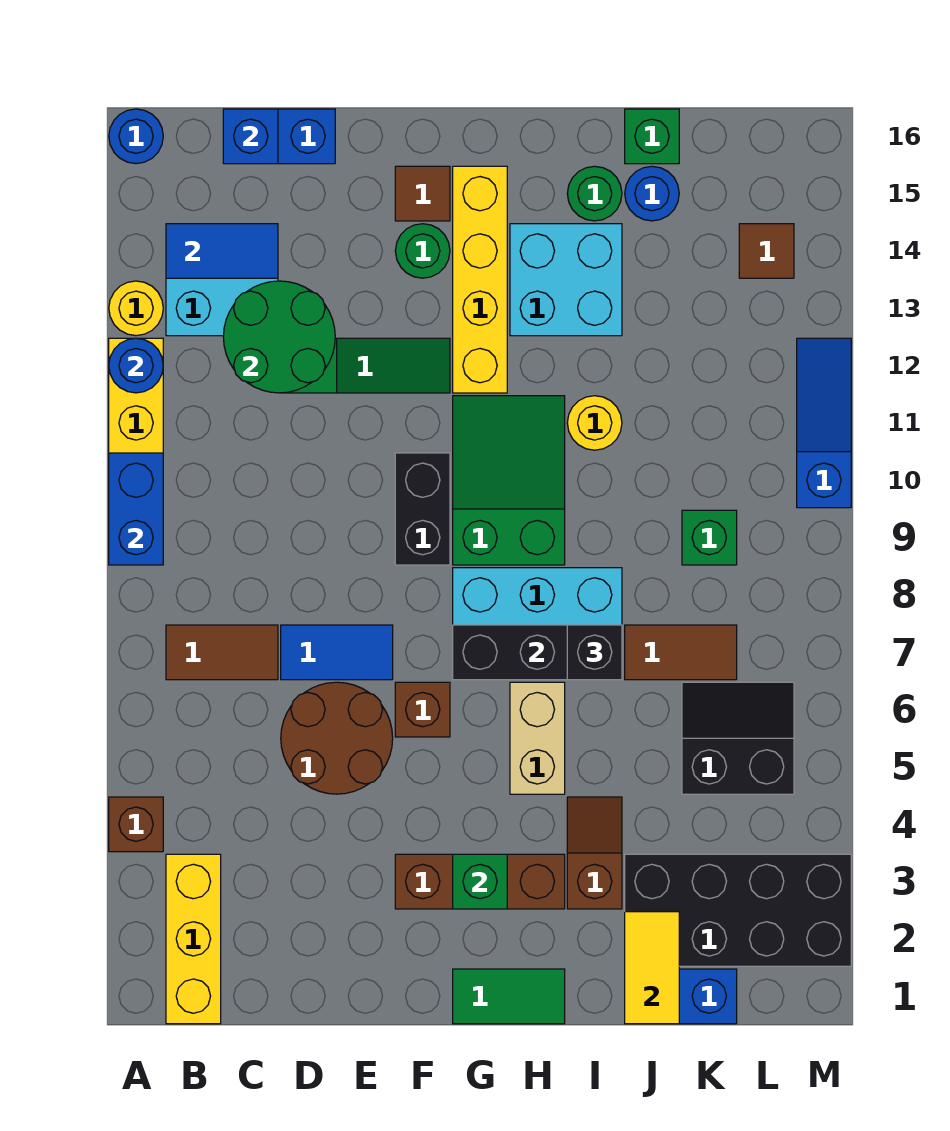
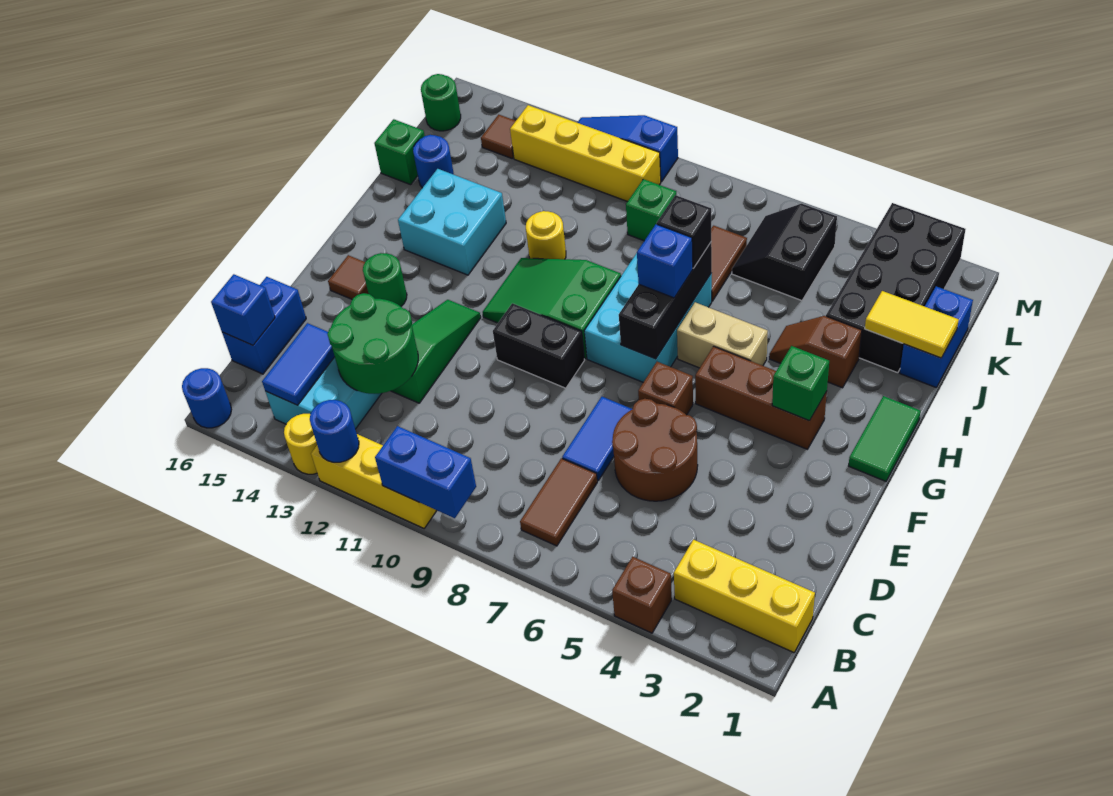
brown 1x3 brick [395,854,565,909] -> brown 1x3 brick turned to [695,346,827,449]
yellow 1x4 brick [453,166,507,393] -> yellow 1x4 brick moved to [510,105,661,202]
none -> blue 1x1 brick [637,224,693,298]
green 1x1 round brick [567,166,622,221] -> green 1x1 round brick moved to [421,74,461,131]

